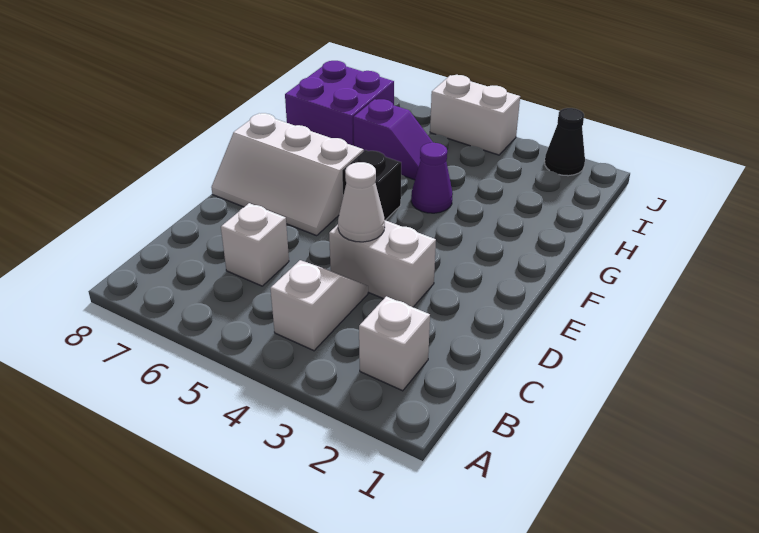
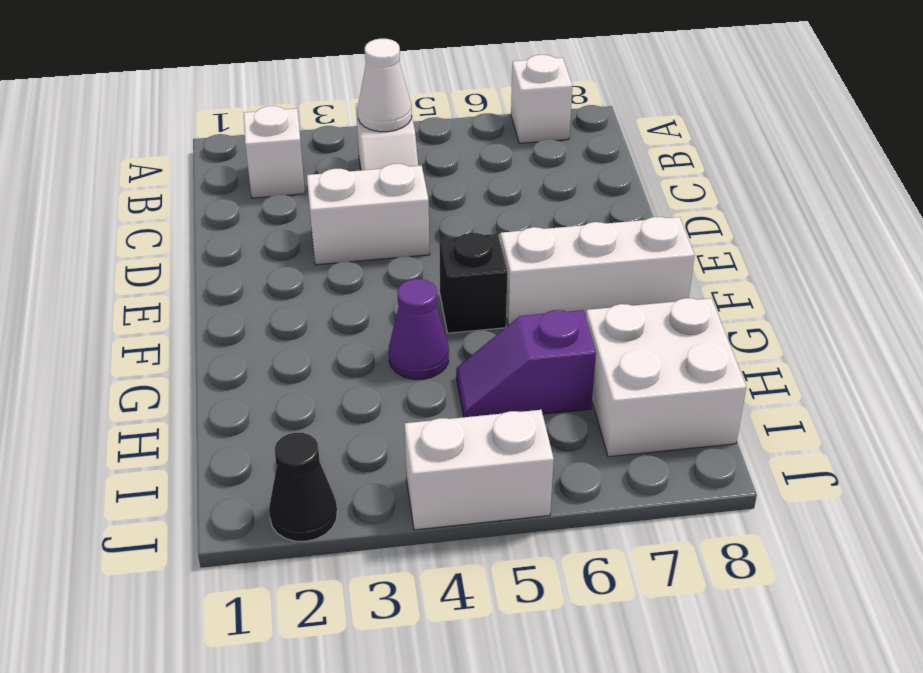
white 1x1 brick [221,203,289,286] -> white 1x1 brick moved to [511,55,572,143]
white 1x1 cone [338,162,385,242] -> white 1x1 cone moved to [358,39,412,132]
purple 2x2 brick [285,61,394,146] -> white 2x2 brick [586,298,746,457]

